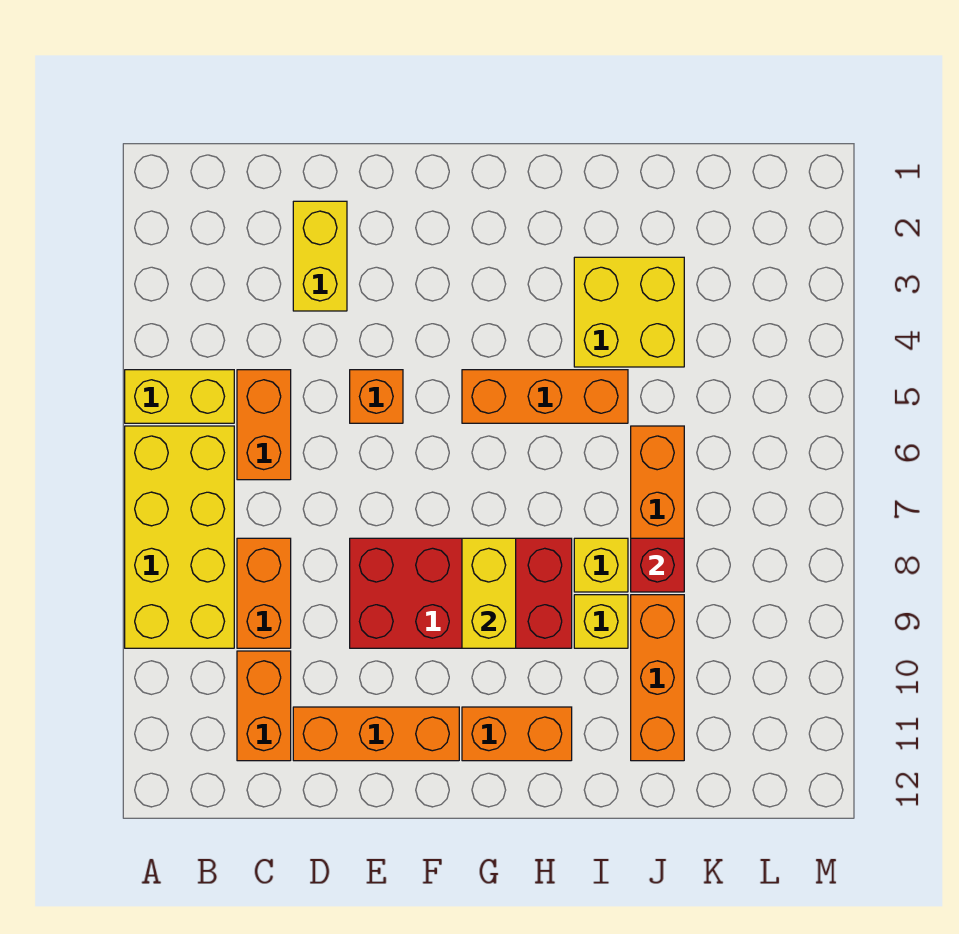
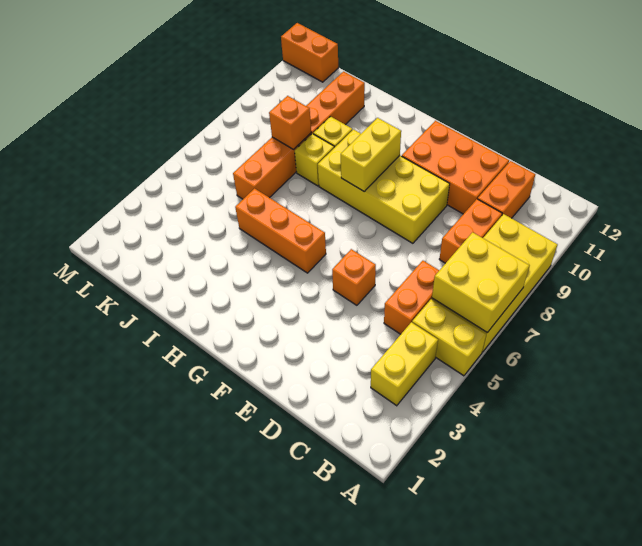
yellow 1x2 brick [293,201,347,311] -> yellow 1x2 brick moved to [371,322,438,406]
orange 1x3 brick [293,707,459,761] -> orange 2x3 brick [402,121,509,214]
red 2x4 brick [350,538,572,648] -> yellow 2x4 brick [318,129,450,243]
orange 1x2 brick [462,707,572,761] -> orange 1x2 brick moved to [281,23,338,82]
yellow 2x2 brick [574,257,684,367] -> yellow 2x2 brick moved to [432,232,530,332]
red 1x1 brick [631,538,684,592] -> orange 1x1 brick [269,96,311,150]

